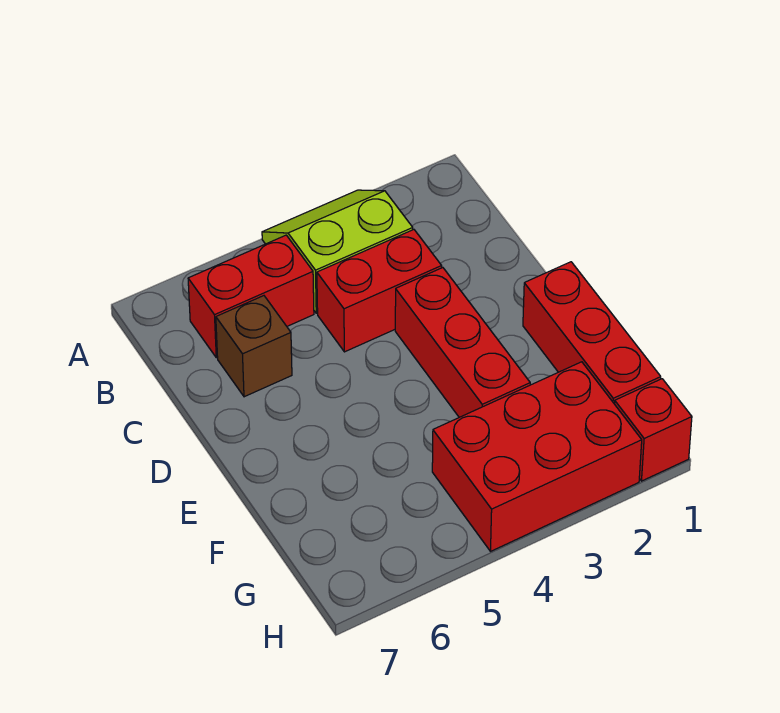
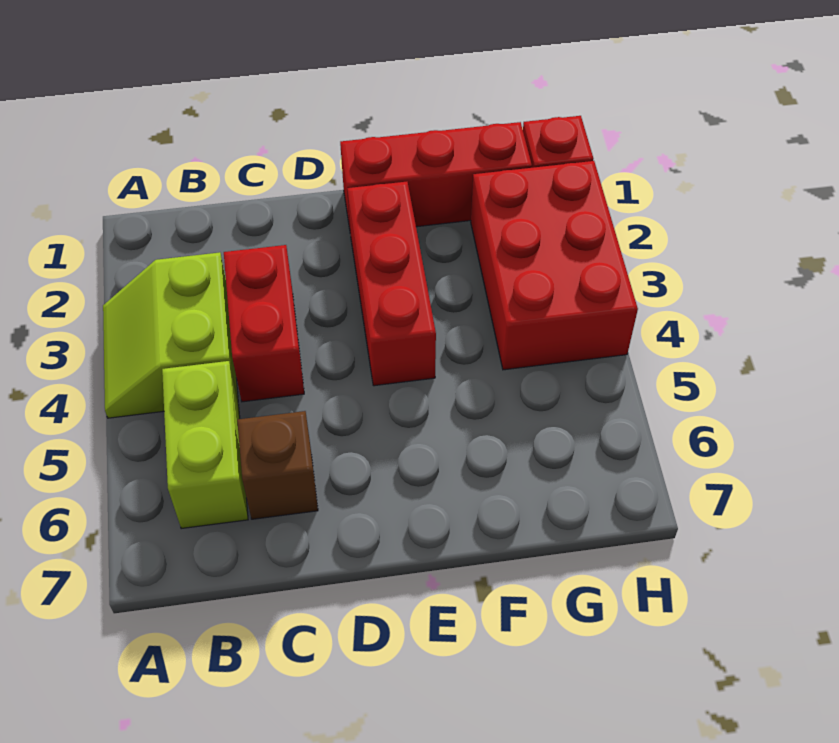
red 1x2 brick [188,235,314,358] -> lime 1x2 brick [162,361,248,529]
red 1x3 brick [395,268,530,417] -> red 1x3 brick turned to [347,182,436,386]

